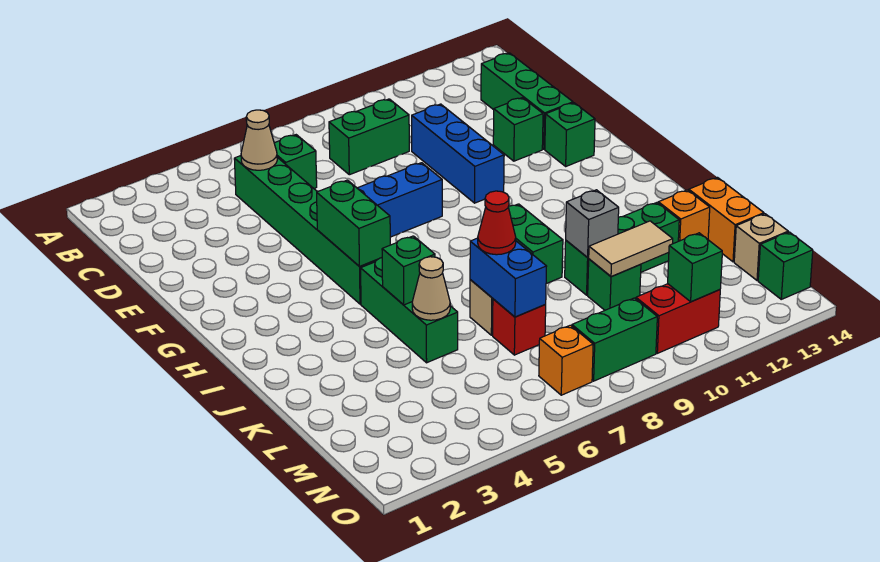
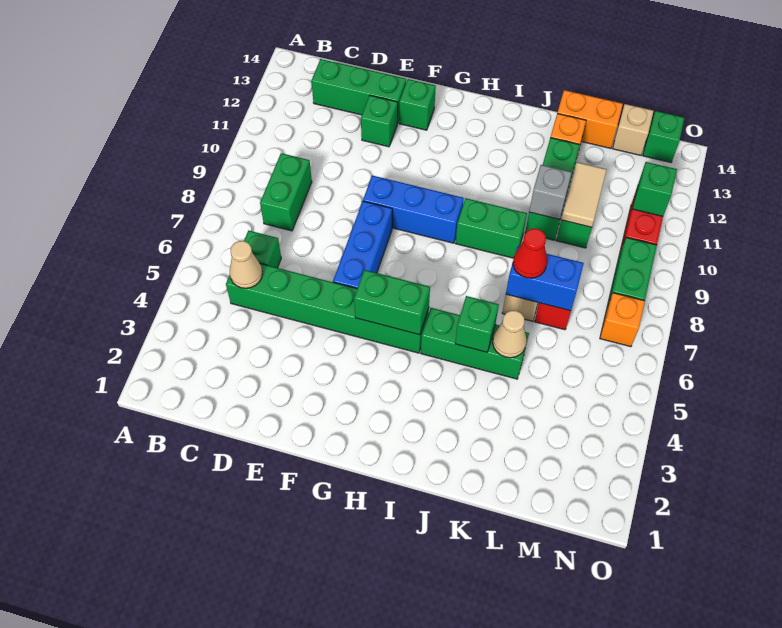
blue 1x3 brick [412,104,504,203] -> blue 1x3 brick moved to [363,175,464,243]

